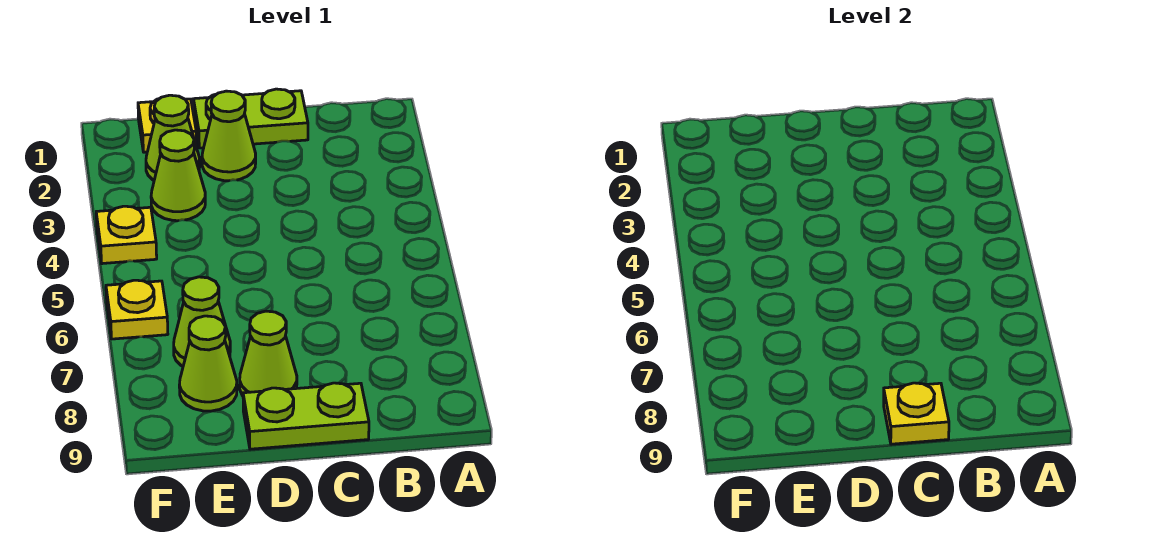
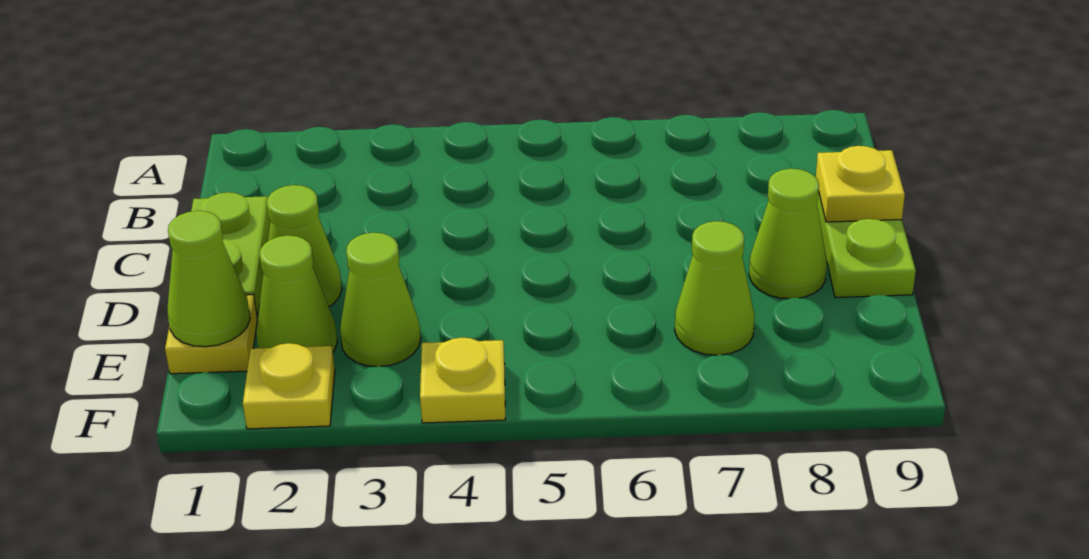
lime 1x1 cone [179,316,237,411] -> lime 1x1 cone moved to [167,211,250,347]
yellow 1x1 plate [106,280,168,339] -> yellow 1x1 plate moved to [243,343,335,429]

